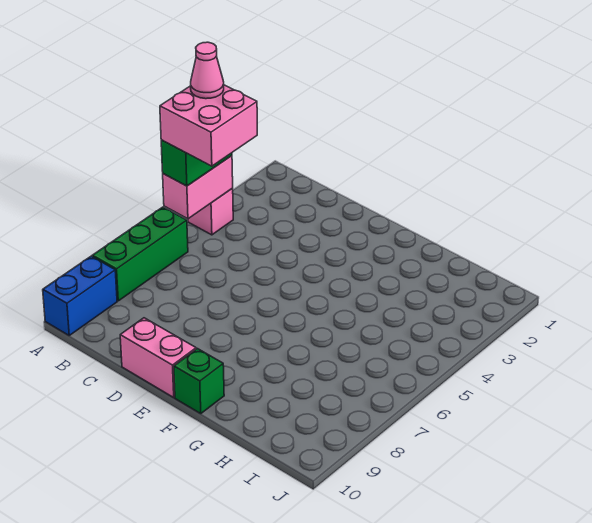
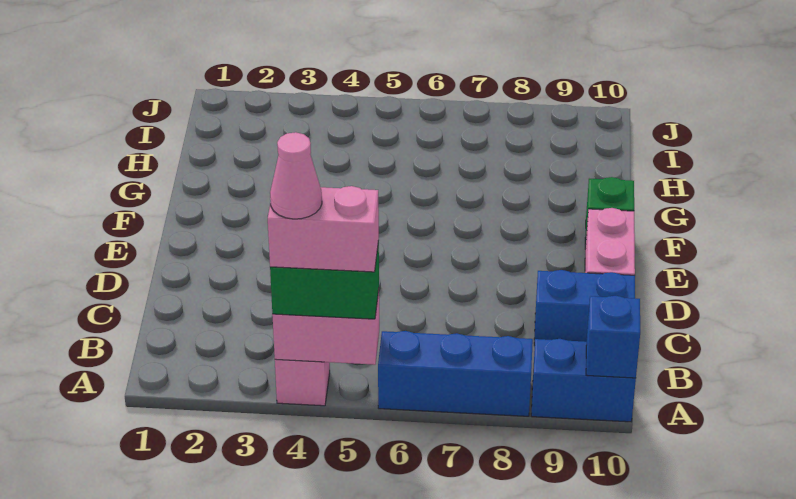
pink 2x2 brick [160,85,257,166] -> pink 1x2 brick [268,186,379,272]
green 1x3 brick [92,207,188,301] -> blue 1x3 brick [378,331,533,416]
none -> blue 1x1 brick [586,296,640,378]
none -> blue 1x2 brick [534,270,635,345]

